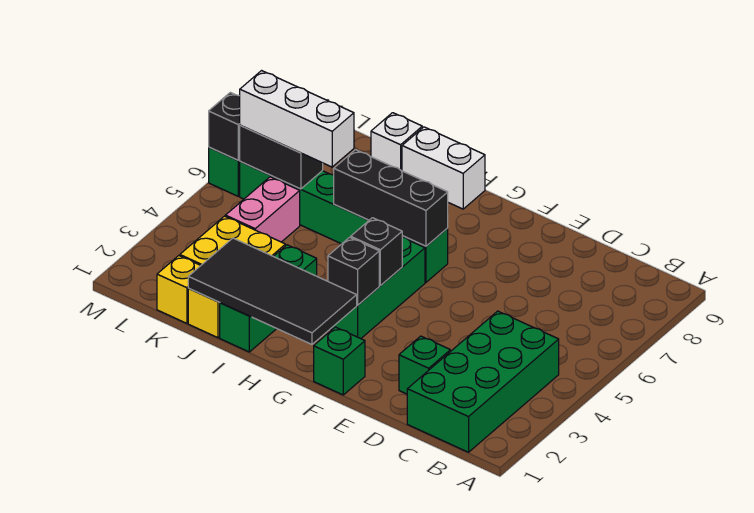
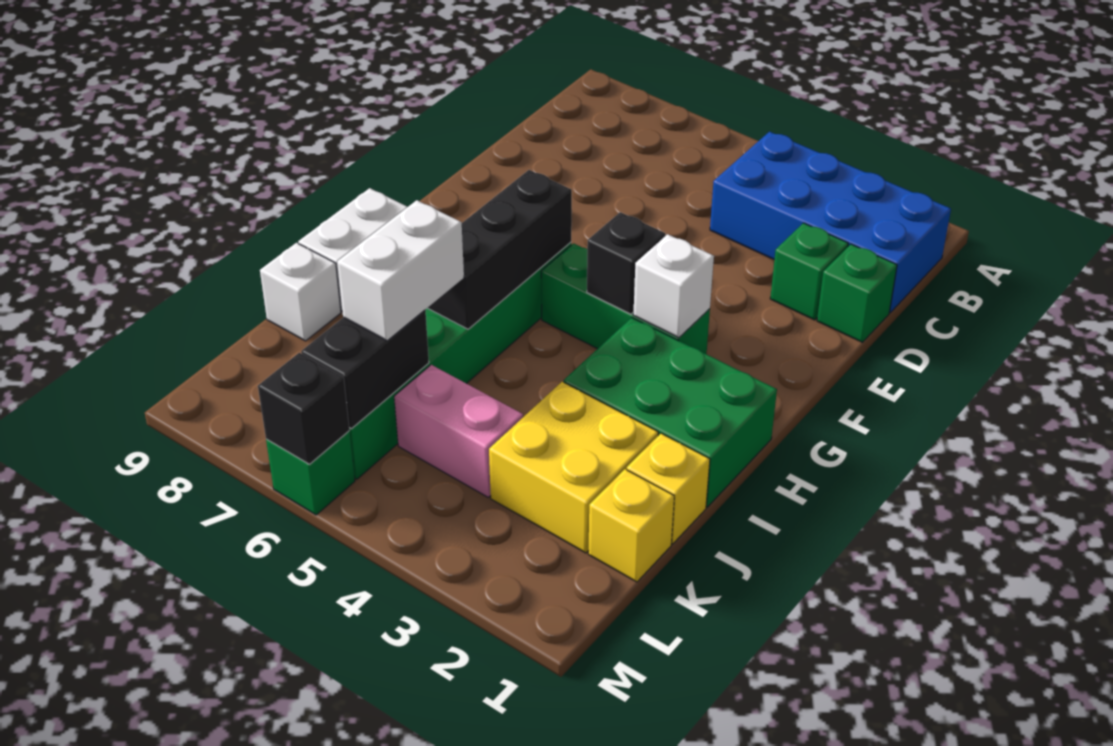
green 2x4 brick [407,311,559,452] -> blue 2x4 brick [710,132,951,313]
green 1x1 brick [314,327,365,395] -> green 1x1 brick moved to [817,244,897,342]
black 2x4 tile [188,238,357,344] -> none
black 1x1 brick [328,237,379,305] -> white 1x1 brick [633,234,714,338]
green 1x3 brick [220,245,317,352] -> green 2x3 brick [564,318,777,507]
white 1x3 brick [240,71,354,167] -> white 1x2 brick [337,200,464,341]

